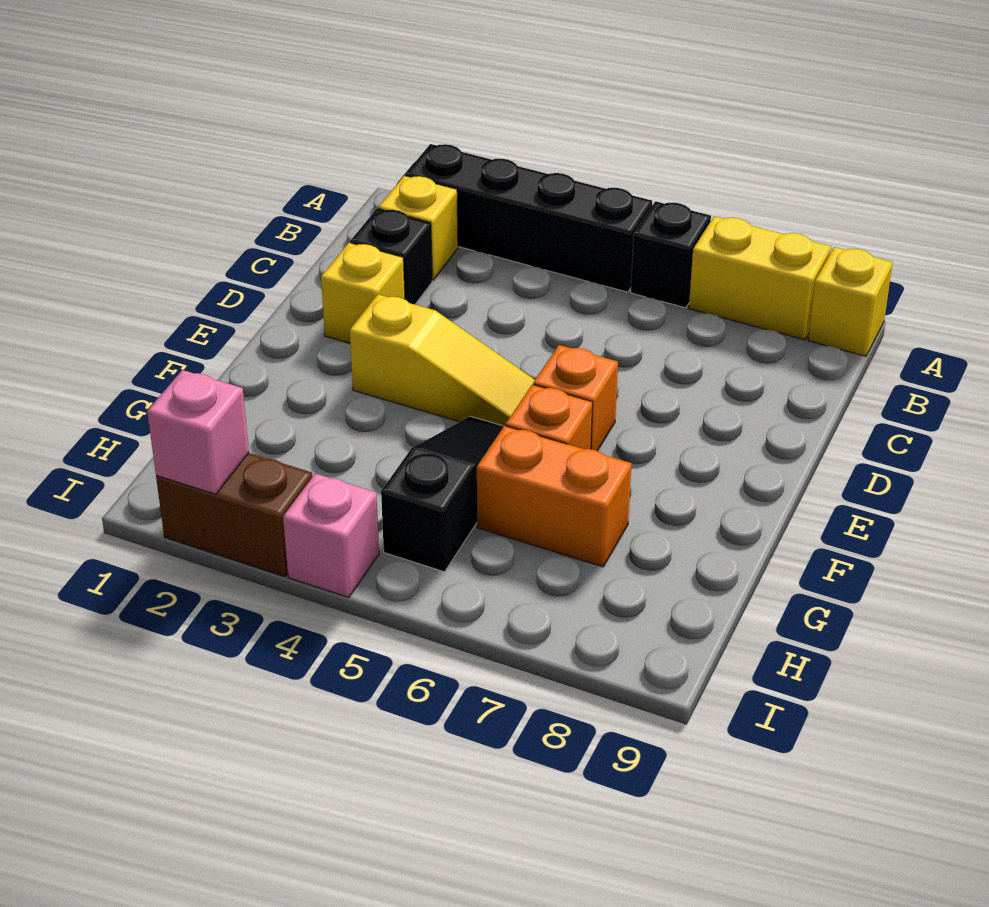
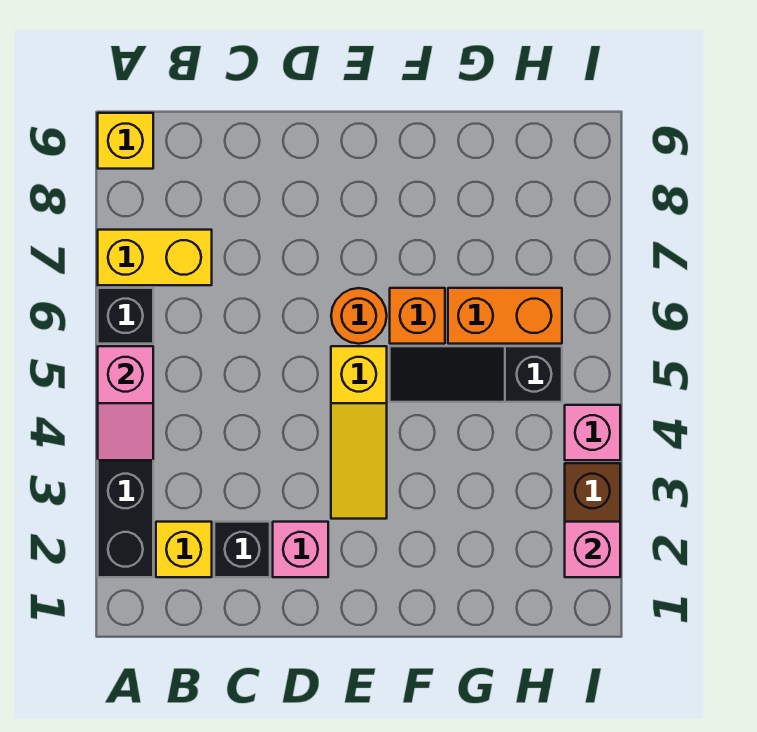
none -> pink 1x2 slope [98,346,153,460]
yellow 1x2 brick [689,216,831,340] -> yellow 1x2 brick turned to [98,230,212,285]
yellow 1x1 brick [321,243,405,343] -> pink 1x1 brick [273,522,328,577]
yellow 1x3 slope [350,294,535,426] -> yellow 1x3 slope turned to [331,346,387,519]
orange 1x1 brick [533,345,618,451] -> orange 1x1 round brick [331,288,387,344]
orange 1x2 brick [477,426,632,567] -> orange 1x2 brick turned to [448,288,562,344]

